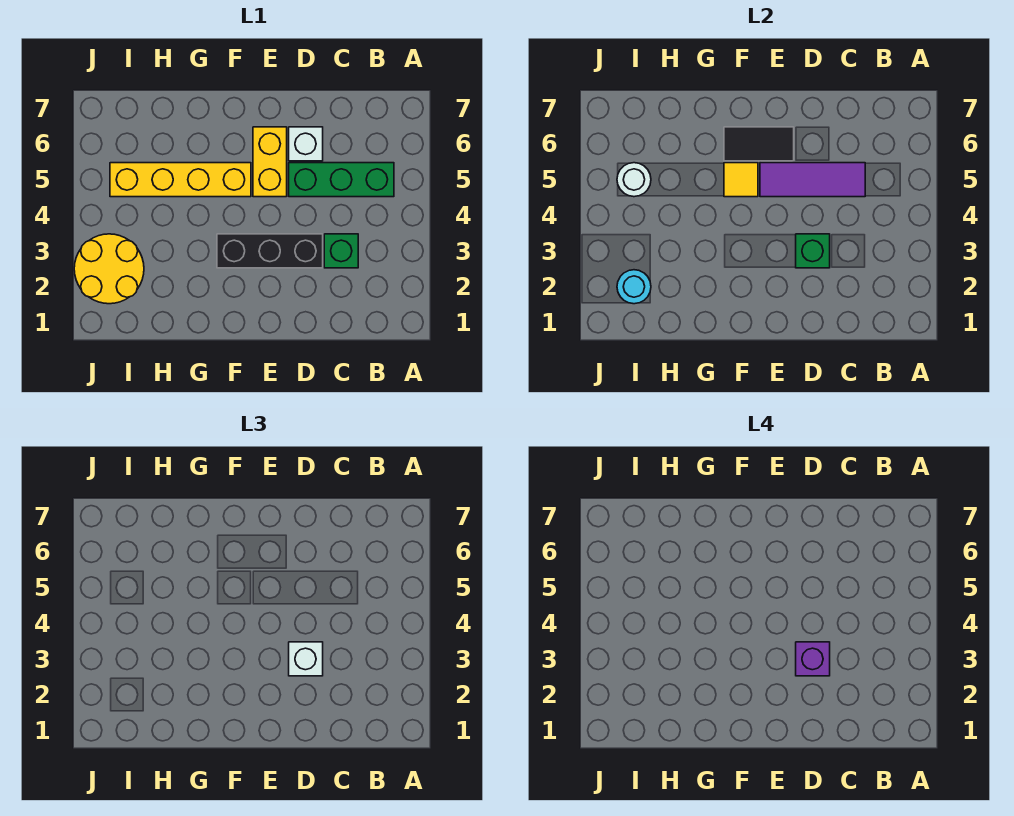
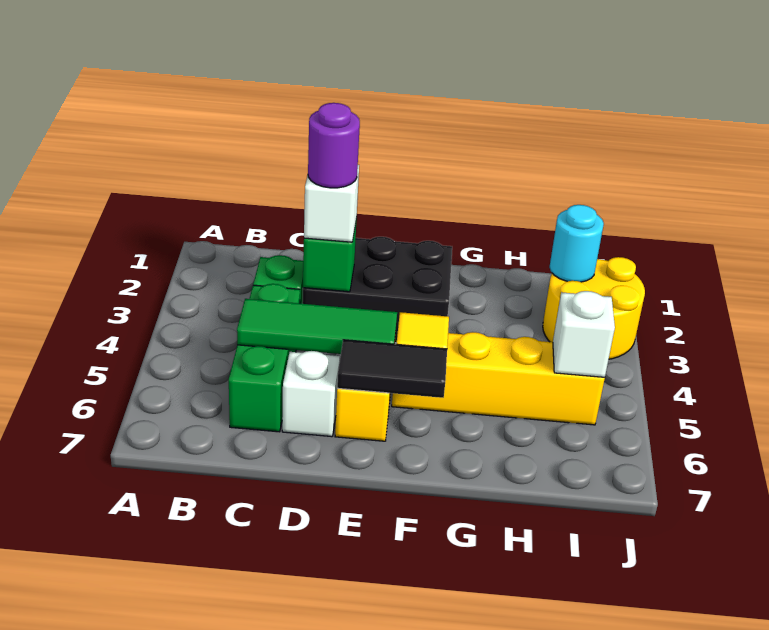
green 1x3 brick [289,163,394,197] -> green 1x3 brick turned to [229,284,300,432]
purple 1x3 tile [760,163,865,197] -> green 1x3 tile [237,299,397,354]
black 1x3 brick [217,234,323,268] -> black 2x3 brick [302,237,452,343]
purple 1x1 brick [796,642,830,676] -> purple 1x1 round brick [308,103,360,188]
white 1x1 round brick [617,163,651,197] -> white 1x1 brick [553,291,615,377]

